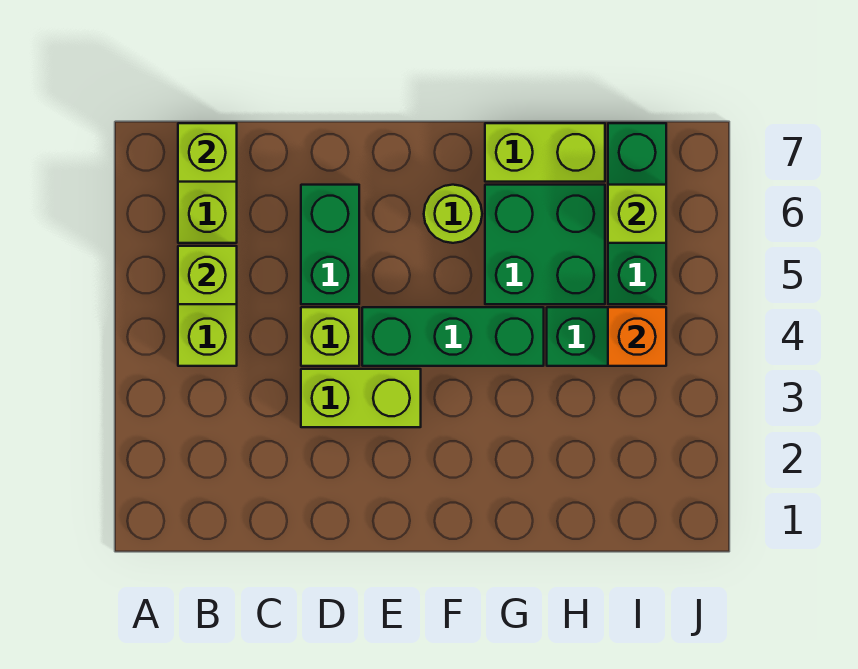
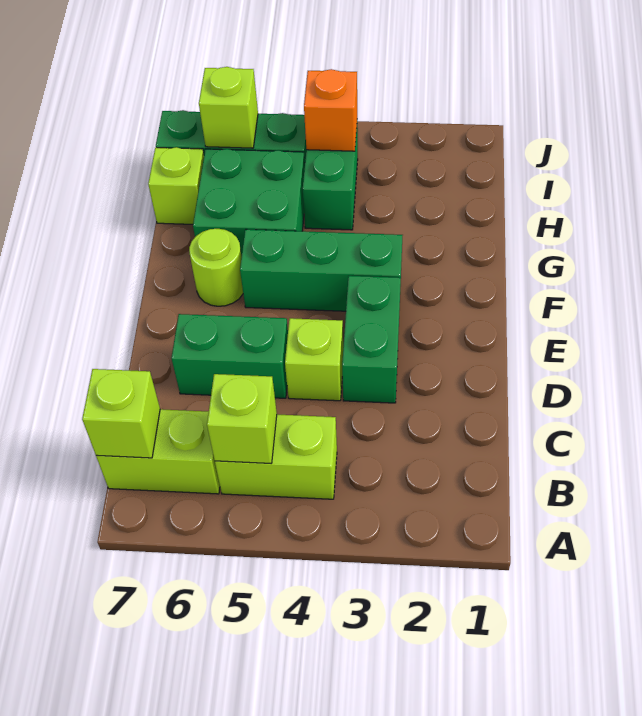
lime 1x2 brick [301,369,421,427] -> green 1x2 brick [342,276,401,403]
green 1x3 brick [362,307,544,366] -> green 1x3 brick turned to [240,229,403,311]
lime 1x2 brick [485,123,605,182] -> lime 1x1 brick [148,147,204,224]

